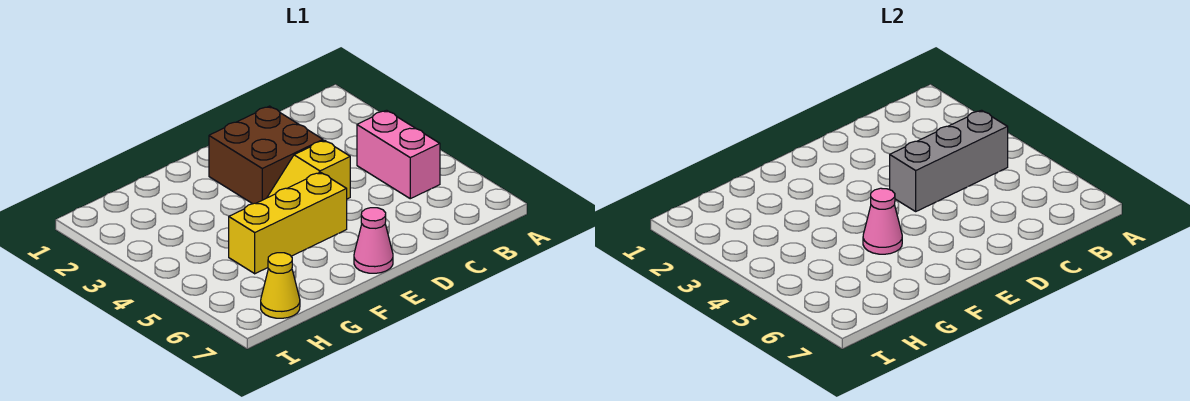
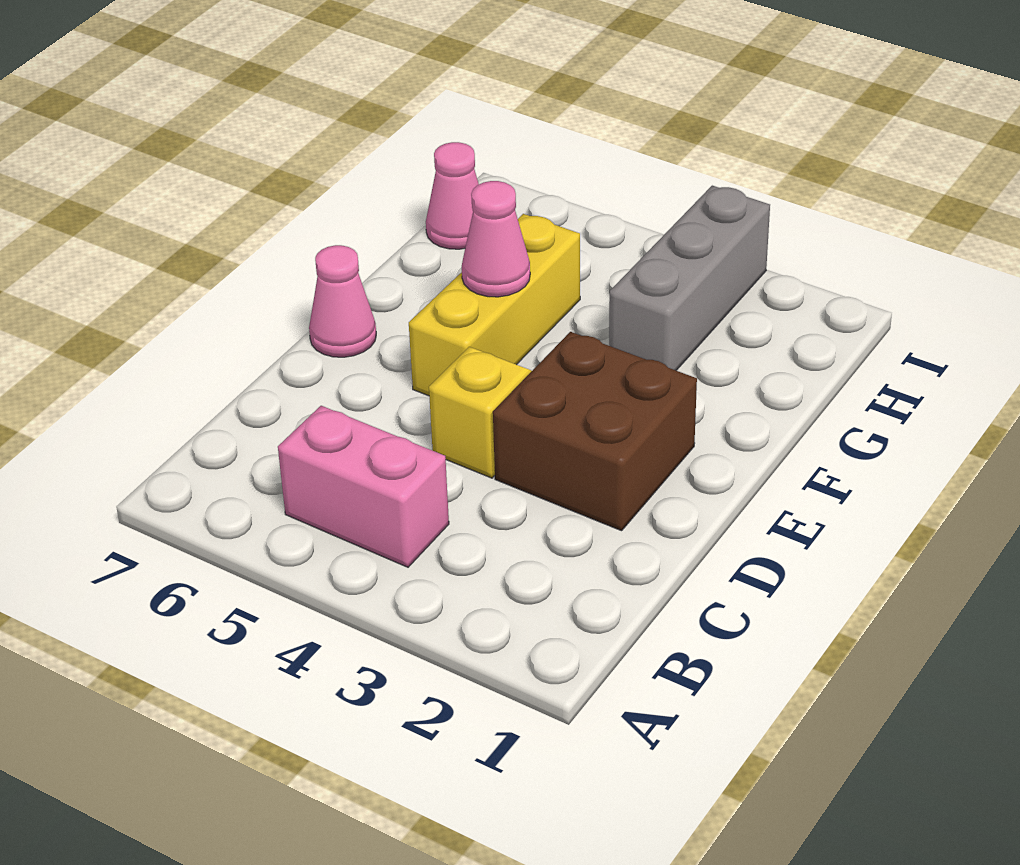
grey 1x3 brick [890,110,1008,211] -> grey 1x3 brick moved to [609,186,770,370]
yellow 1x1 cone [261,253,300,318] -> pink 1x1 cone [426,142,479,249]

